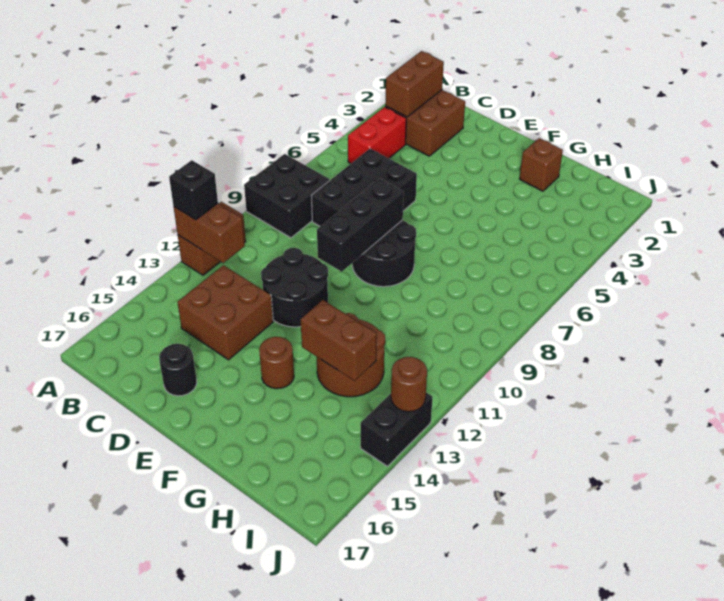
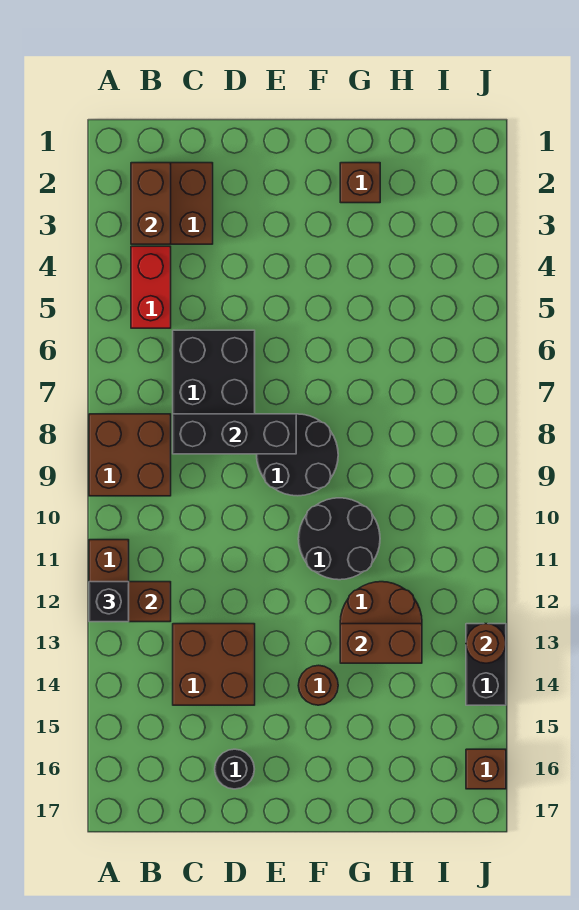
black 2x2 brick [244,154,330,238] -> brown 2x2 brick [89,414,171,496]
black 2x2 round brick [261,248,328,327] -> black 2x2 round brick moved to [298,498,380,580]
black 1x3 brick [317,178,404,272] -> black 1x3 brick turned to [173,414,296,454]
none -> brown 1x1 brick [466,749,506,789]

